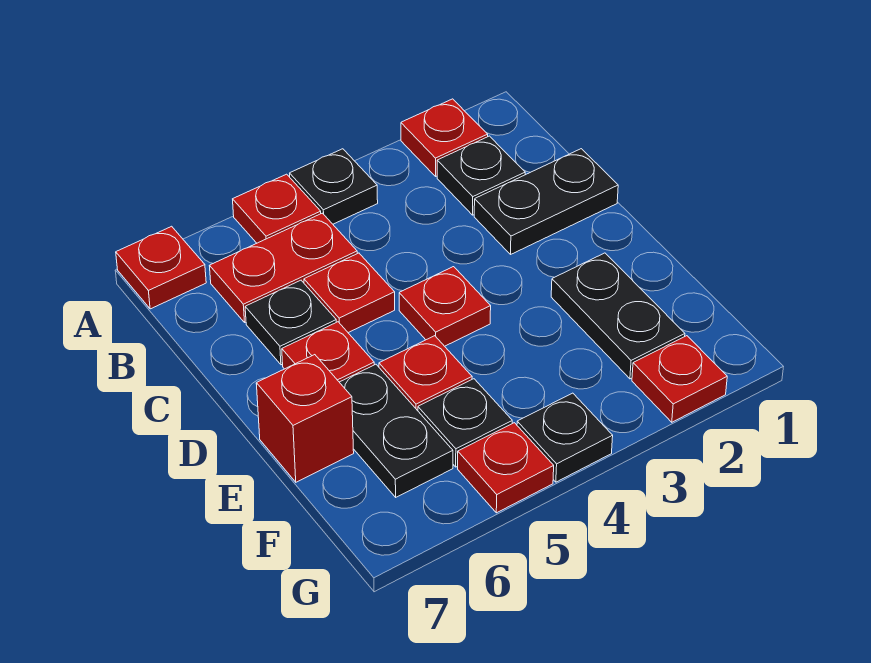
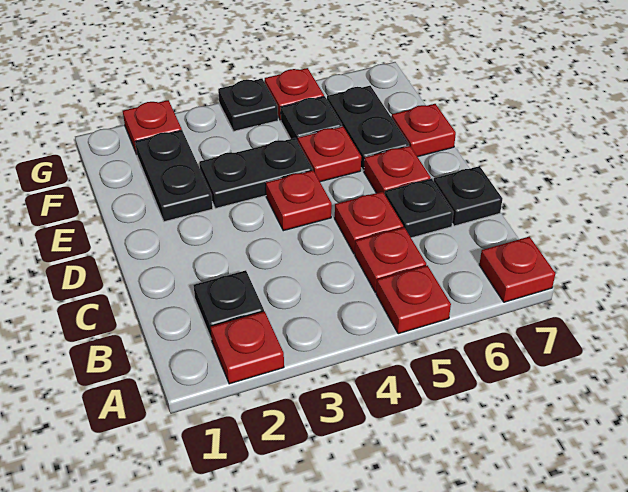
black 1x1 plate [290,149,378,224] -> black 1x1 plate moved to [434,166,502,226]
red 1x2 plate [210,213,357,322] -> red 1x1 plate [355,227,426,292]
black 1x2 plate [474,149,618,254] -> black 1x2 plate moved to [199,138,313,208]
red 1x1 brick [256,355,354,482] -> red 1x1 plate [392,104,456,157]

